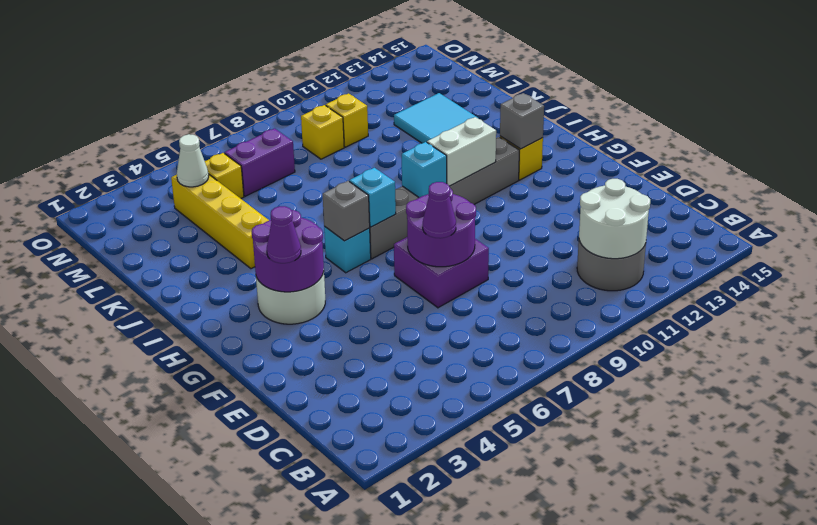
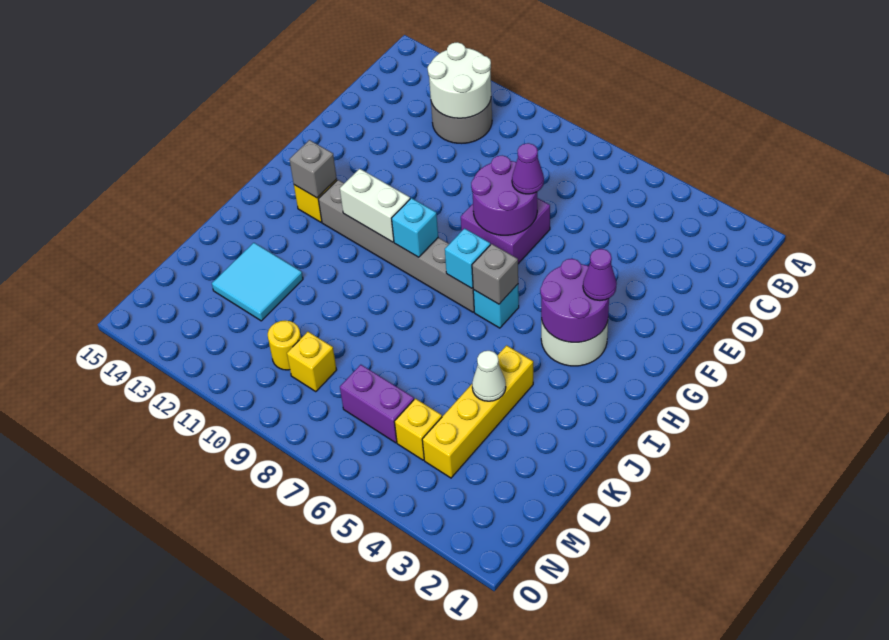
white 1x1 cone [177,134,209,187] -> white 1x1 cone moved to [472,351,506,401]
yellow 1x1 brick [326,93,368,147] -> yellow 1x1 round brick [268,320,301,370]

